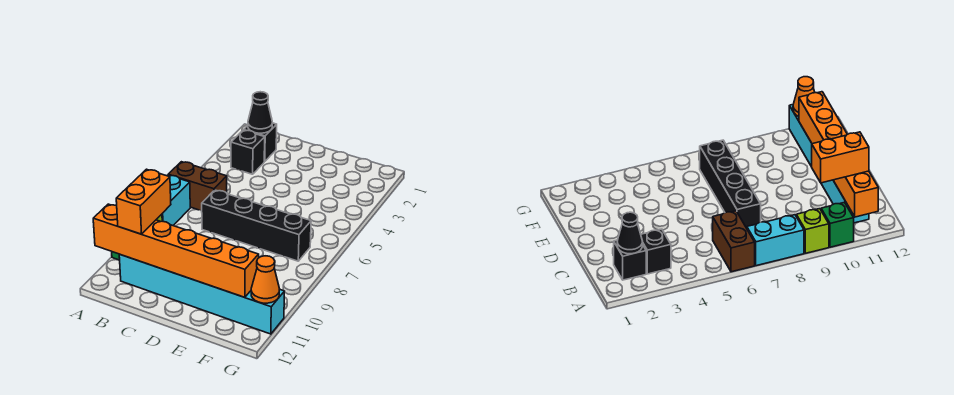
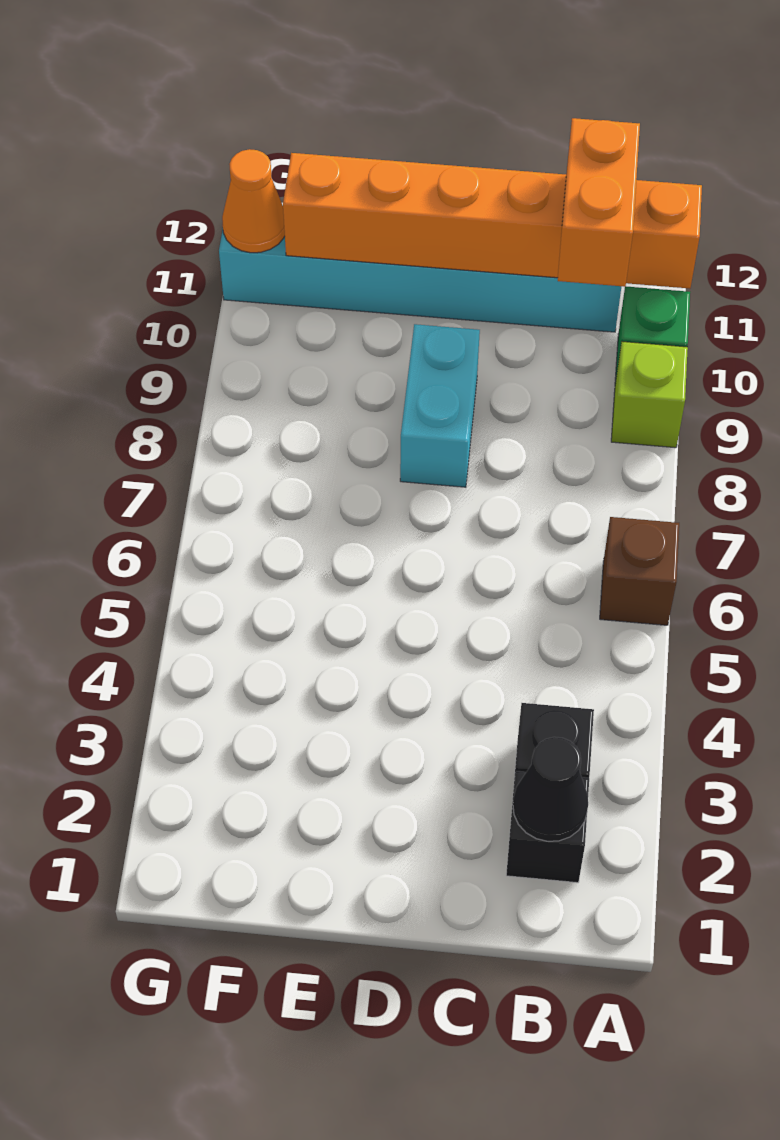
brown 1x2 brick [168,162,227,211] -> brown 1x1 brick [600,517,679,625]
cyan 1x2 brick [162,175,190,225] -> cyan 1x2 brick moved to [400,324,480,487]
black 1x4 brick [202,190,311,261] -> none

